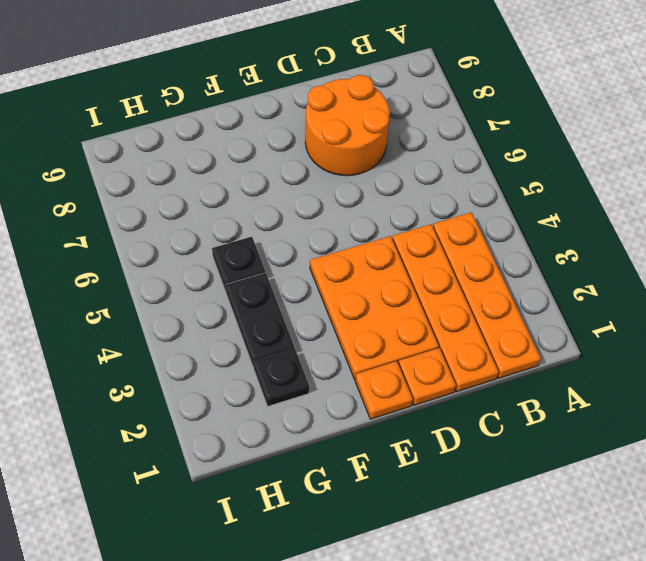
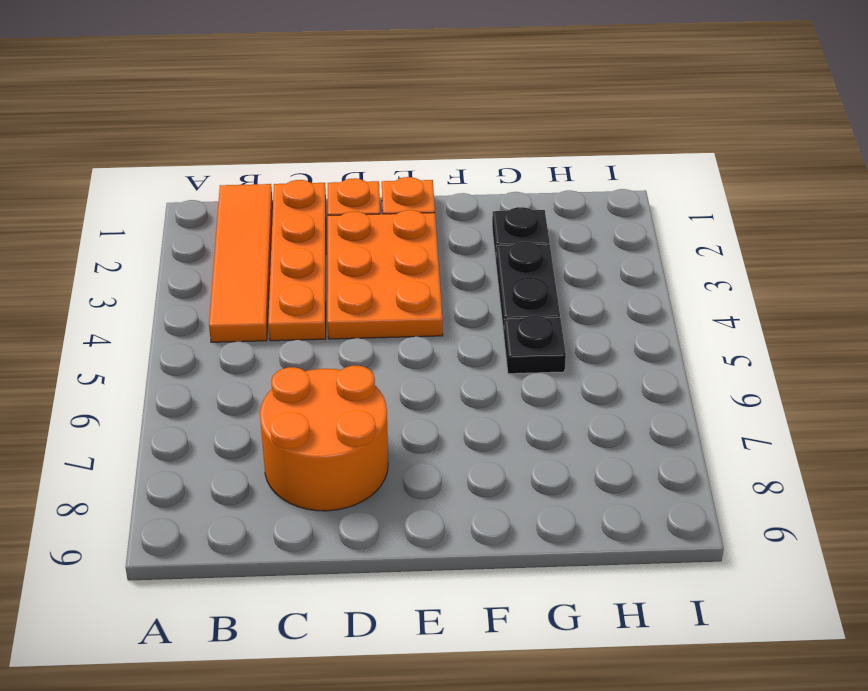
orange 1x4 plate [433,212,541,378] -> orange 1x4 tile [209,184,272,342]

